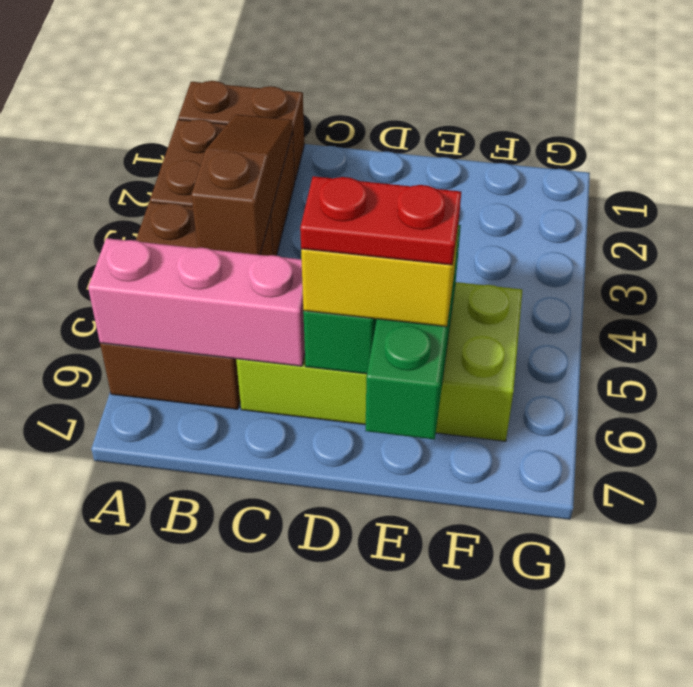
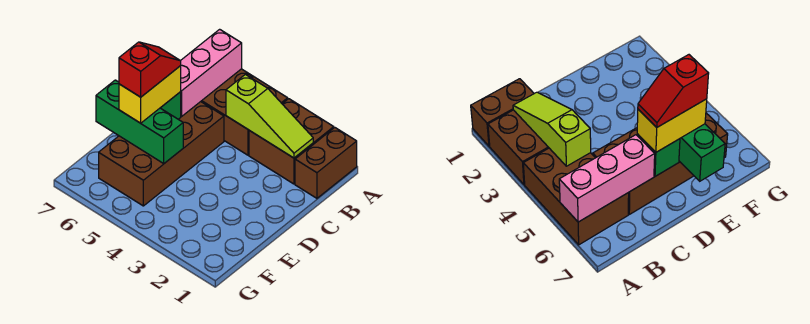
brown 1x3 slope [191,115,293,255] -> lime 1x3 slope [226,74,313,158]
lime 2x4 brick [236,282,522,441] -> brown 2x4 brick [99,102,224,206]
red 1x2 plate [300,176,461,265] -> red 1x2 slope [119,42,181,97]

